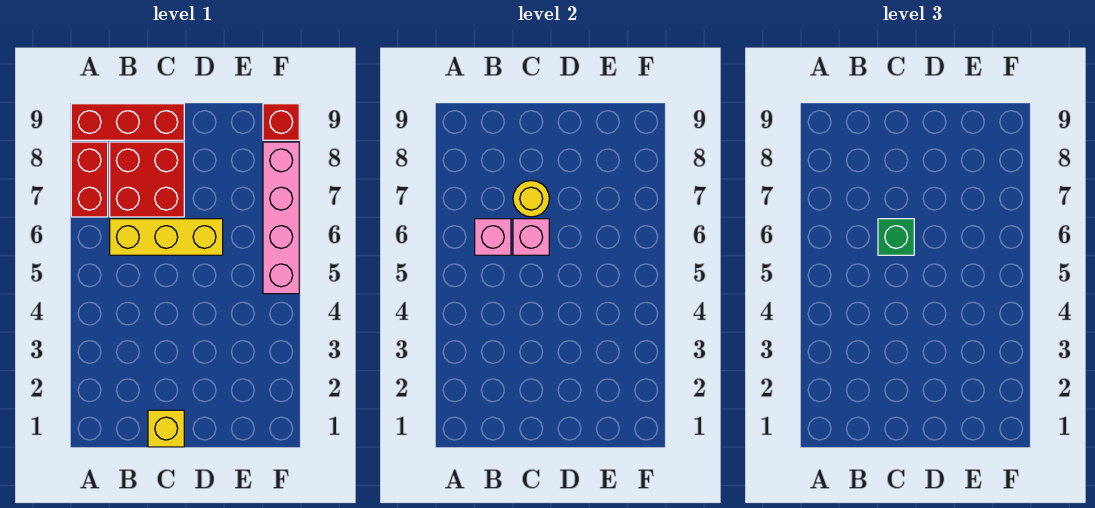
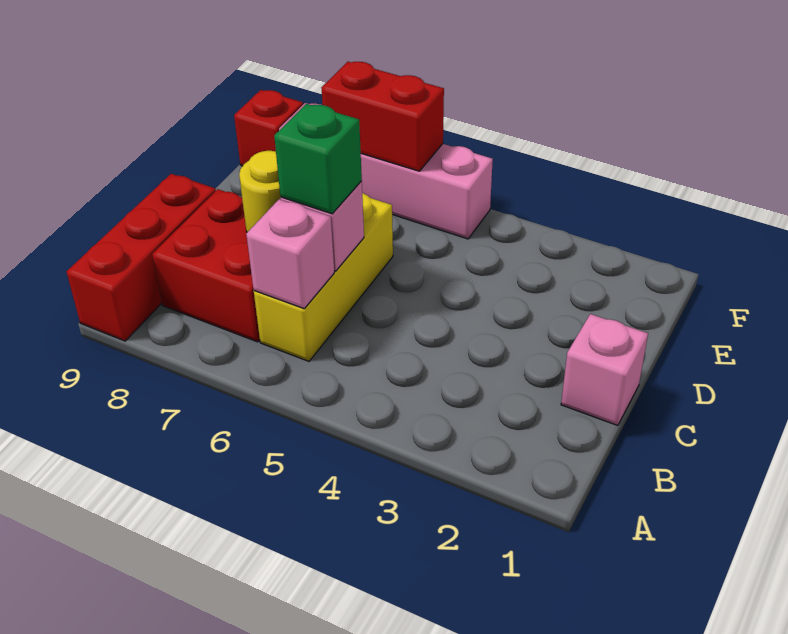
red 1x2 brick [71,142,108,217] -> red 1x2 brick moved to [322,62,444,171]
yellow 1x1 brick [148,410,184,447] -> pink 1x1 brick [561,314,648,426]

